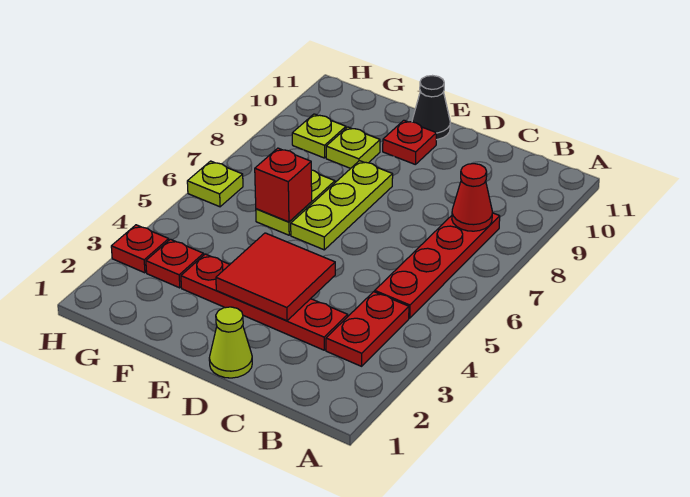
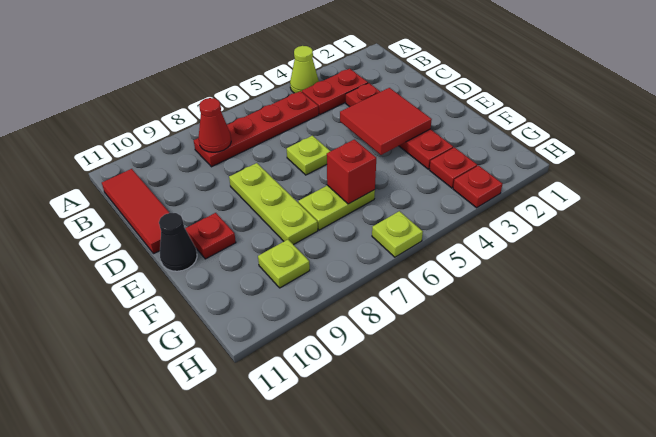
none -> red 1x3 tile [102,169,169,254]
lime 1x1 cone [209,307,252,378] -> lime 1x1 cone moved to [290,46,319,93]
lime 1x3 plate [291,161,393,250] -> lime 1x3 plate turned to [229,163,318,245]
lime 1x1 plate [326,127,380,168] -> lime 1x1 plate moved to [287,135,330,175]

